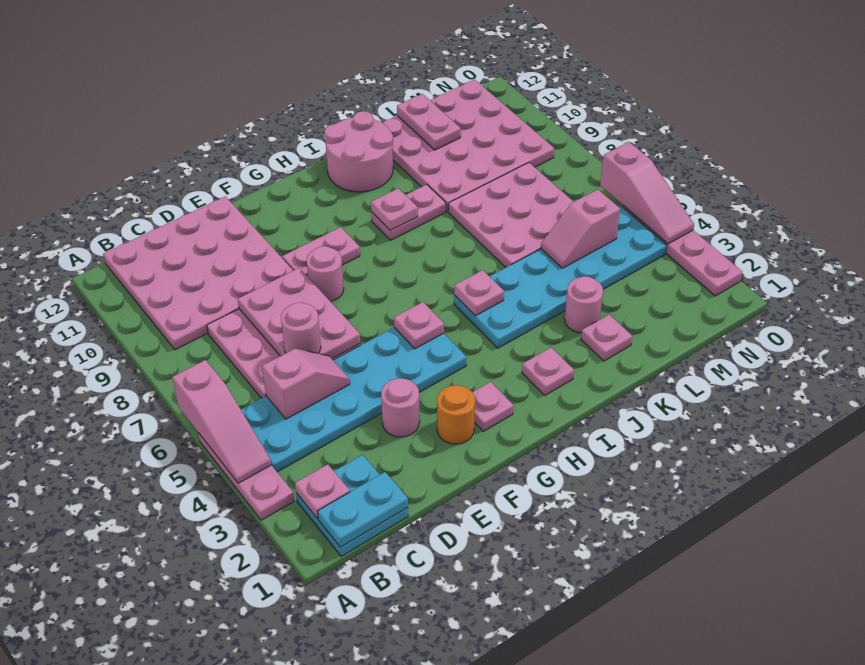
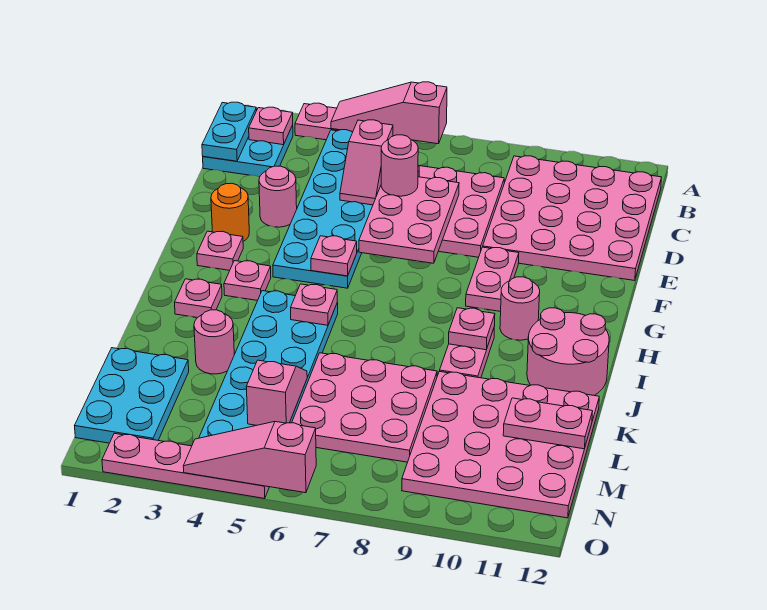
pink 2x3 plate [238,268,360,359] -> pink 2x3 plate turned to [359,177,459,263]
pink 1x1 round brick [307,246,344,302] -> pink 1x1 round brick moved to [500,277,540,340]
pink 1x1 plate [581,314,632,361] -> pink 1x1 plate moved to [224,261,271,301]
none -> cyan 2x3 plate [75,348,189,443]

